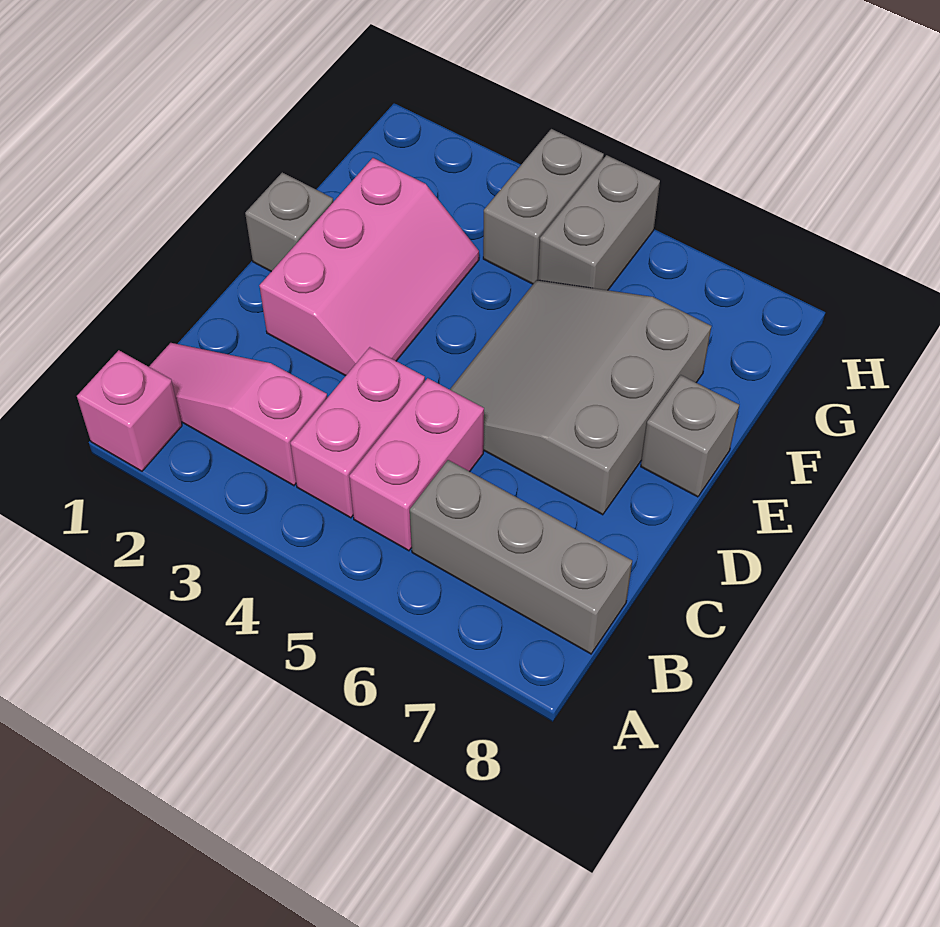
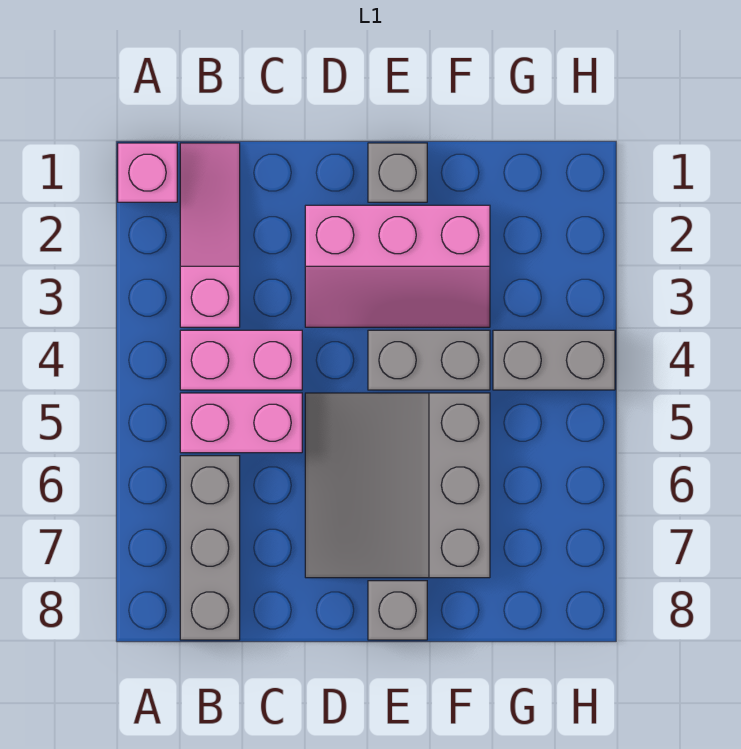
grey 3x3 slope [450,280,711,515] -> grey 3x3 slope turned to [305,393,490,578]
grey 1x2 brick [538,155,660,290] -> grey 1x2 brick moved to [368,330,490,390]

